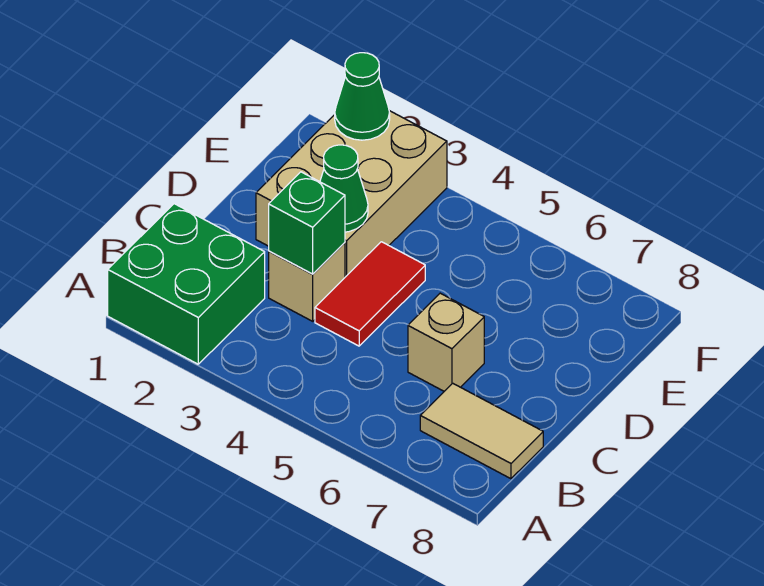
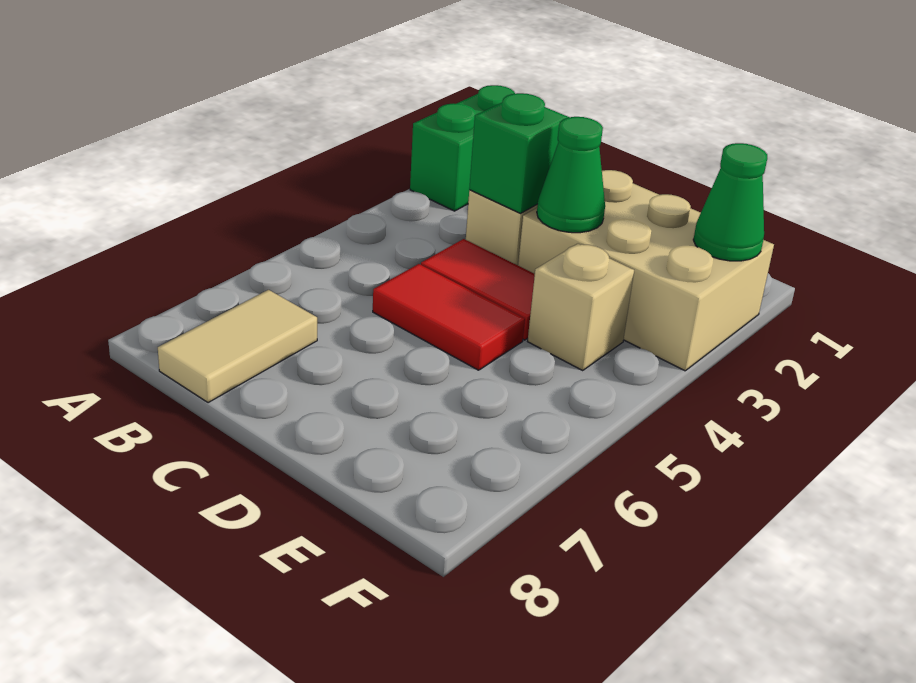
green 2x2 brick [108,204,265,364] -> green 1x2 brick [410,85,515,211]
none -> red 1x2 tile [373,264,525,370]
tan 1x1 brick [408,293,484,391] -> tan 1x1 brick moved to [528,244,634,370]

